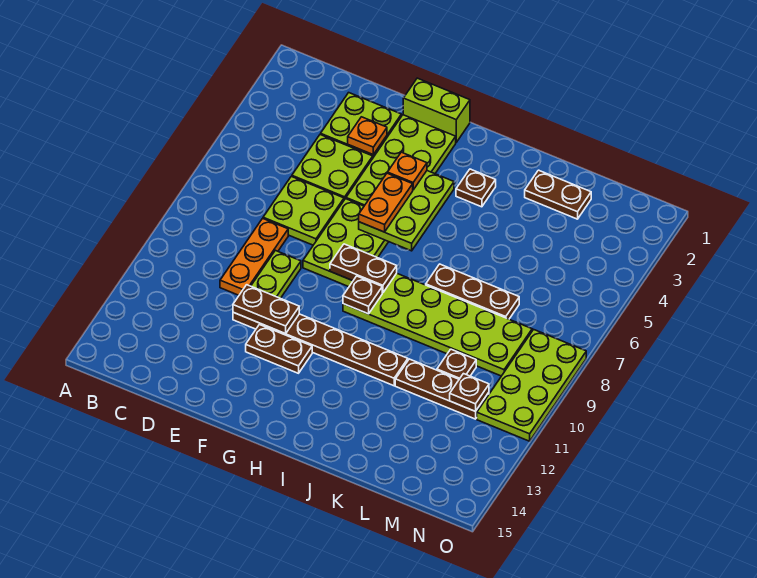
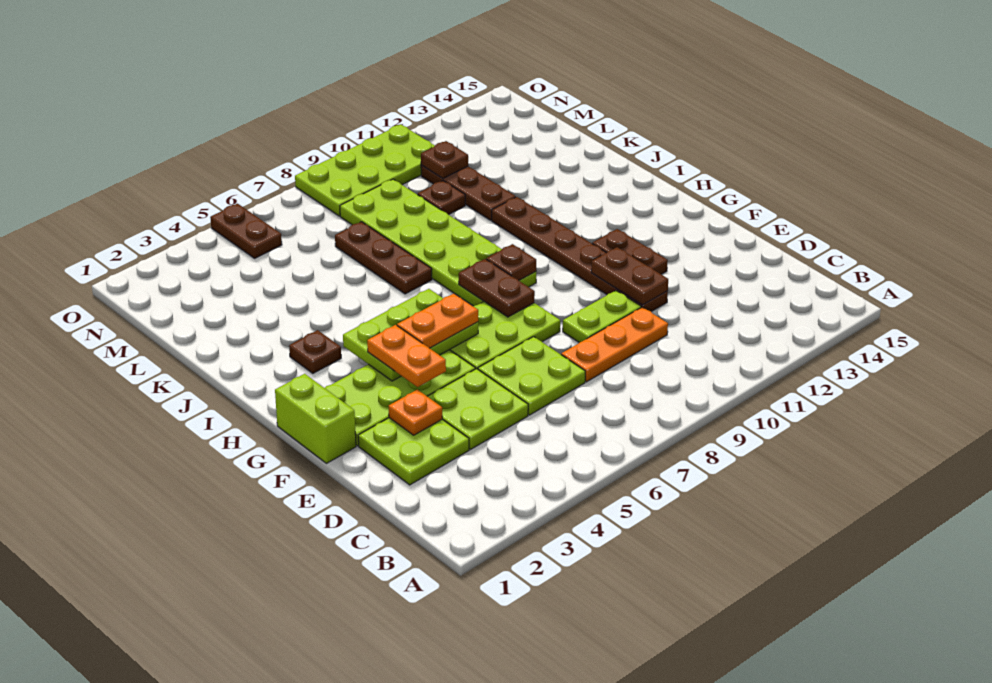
orange 1x1 plate [388,152,427,190] -> orange 1x2 plate [367,325,446,387]
brown 1x2 plate [525,170,591,219] -> brown 1x2 plate moved to [210,204,282,258]

